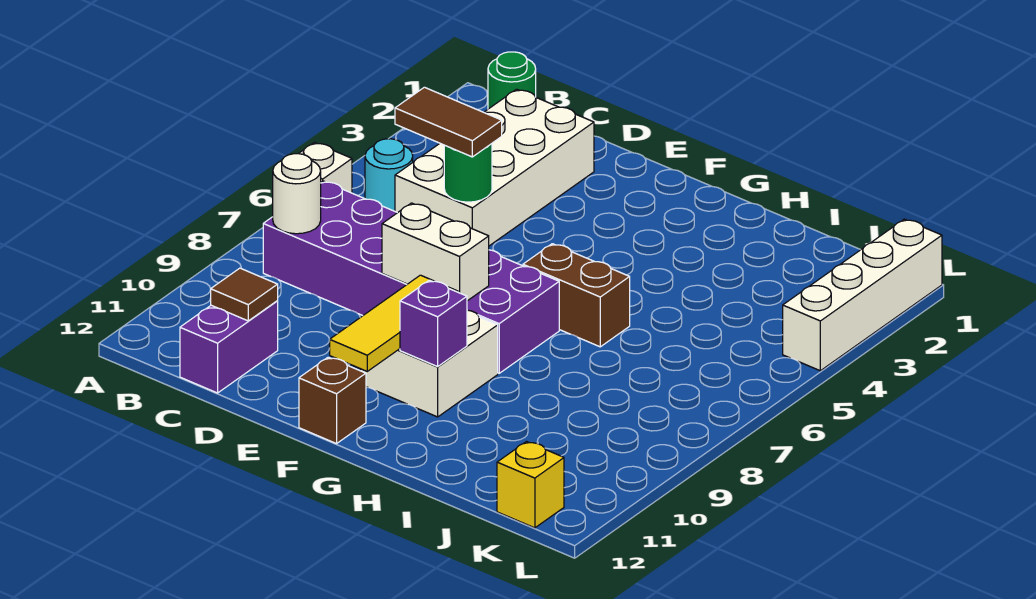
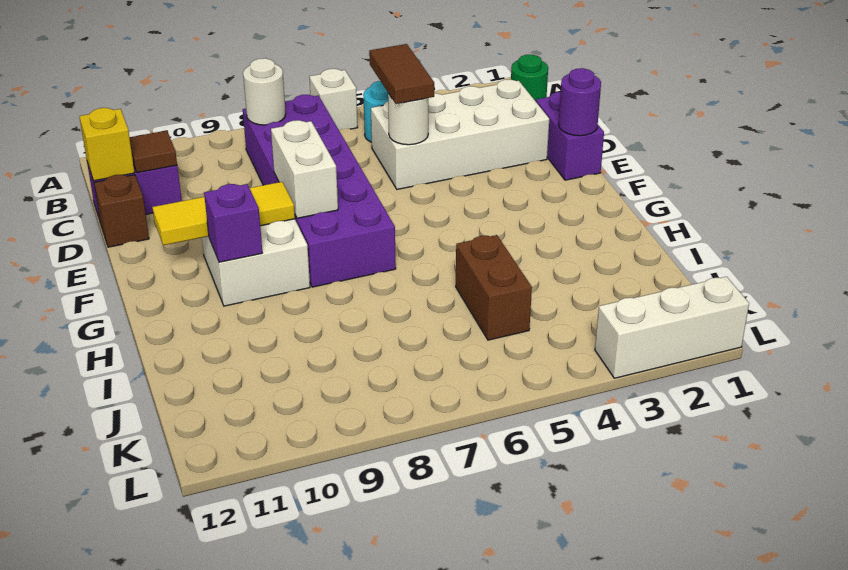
none -> purple 1x2 brick [536,92,604,180]
green 1x1 round brick [444,144,492,202] -> white 1x1 round brick [388,93,428,145]
none -> purple 1x1 round brick [558,68,601,136]
brown 1x1 brick [299,357,366,444] -> brown 1x1 brick moved to [94,175,149,247]
brown 1x2 brick [523,244,630,347] -> brown 1x2 brick moved to [456,235,532,340]
yellow 1x1 brick [497,442,564,528] -> yellow 1x1 brick moved to [79,108,135,181]
white 1x4 brick [783,219,942,371] -> white 1x3 brick [595,277,749,378]

